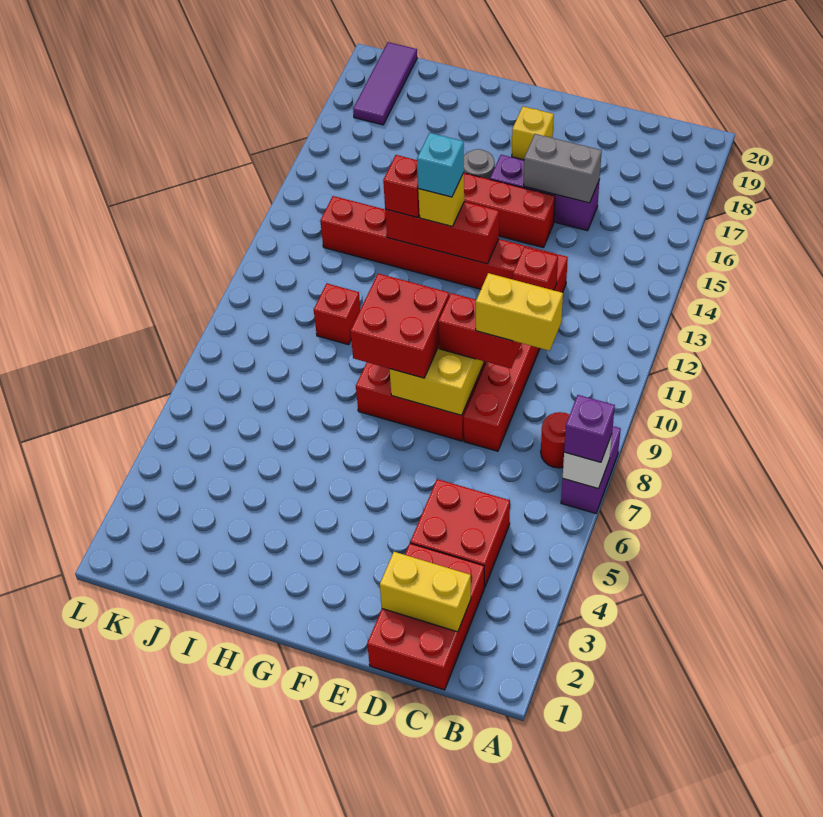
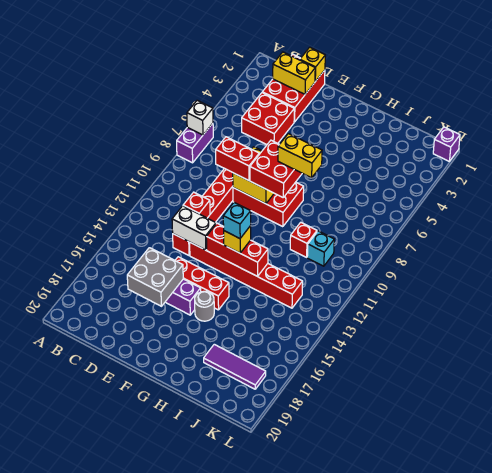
purple 1x1 brick [564,395,615,462] -> purple 1x1 brick moved to [433,127,460,161]
red 1x1 round brick [541,412,570,468] -> none
yellow 1x2 brick [476,273,563,351] -> yellow 1x2 brick moved to [278,134,322,178]
none -> white 1x2 brick [172,206,216,250]
grey 1x2 brick [524,134,602,203] -> grey 2x2 brick [127,248,183,306]
yellow 1x1 brick [512,106,554,160] -> yellow 1x1 brick moved to [300,47,325,81]
red 1x1 brick [383,155,419,218] -> none
none -> cyan 1x1 brick [307,231,334,266]
purple 1x3 tile [353,42,417,125] -> purple 1x3 tile turned to [204,344,266,389]

